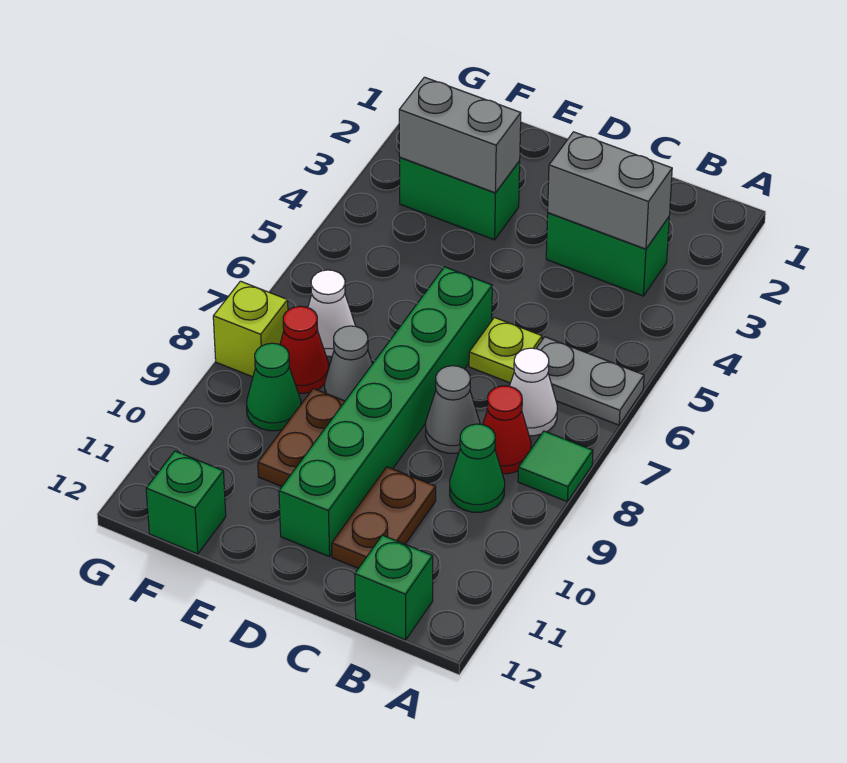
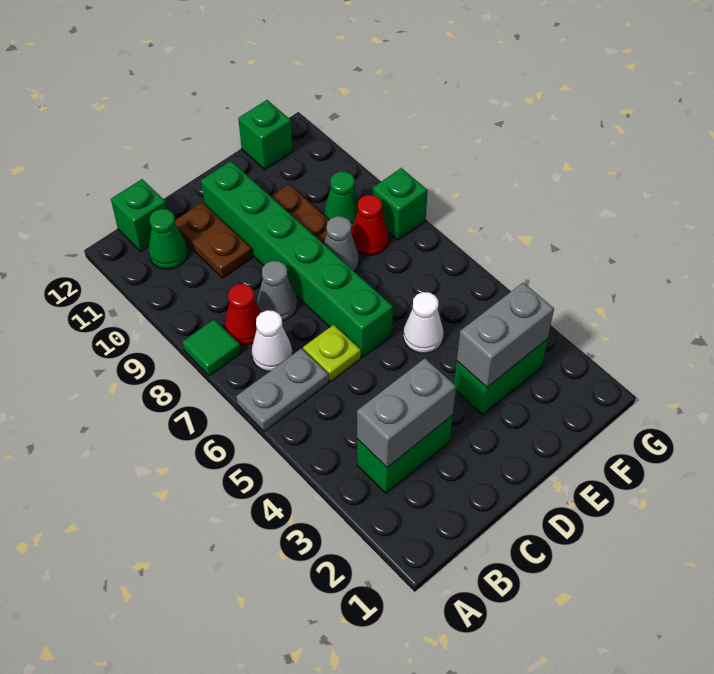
green 1x1 cone [450,424,505,512] -> green 1x1 cone moved to [149,209,188,269]
white 1x1 cone [308,270,355,357] -> white 1x1 cone moved to [403,292,443,353]
lime 1x1 brick [213,281,288,377] -> green 1x1 brick [373,168,428,240]

